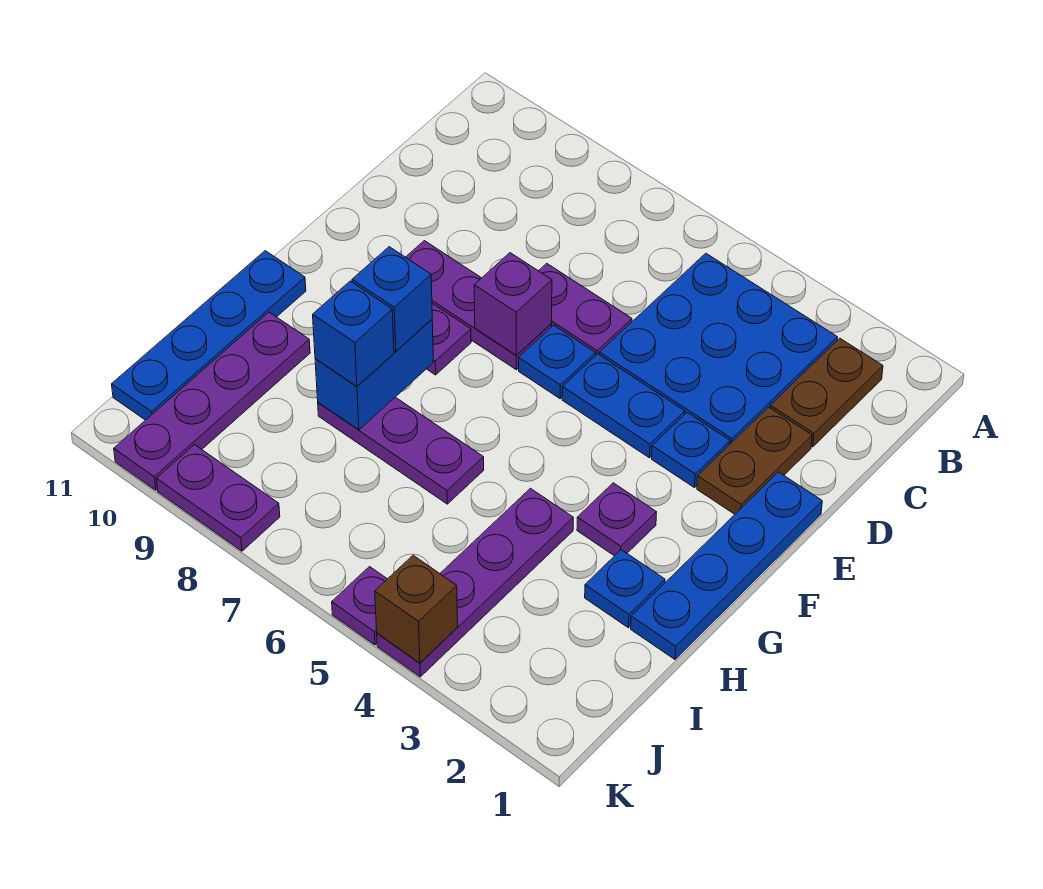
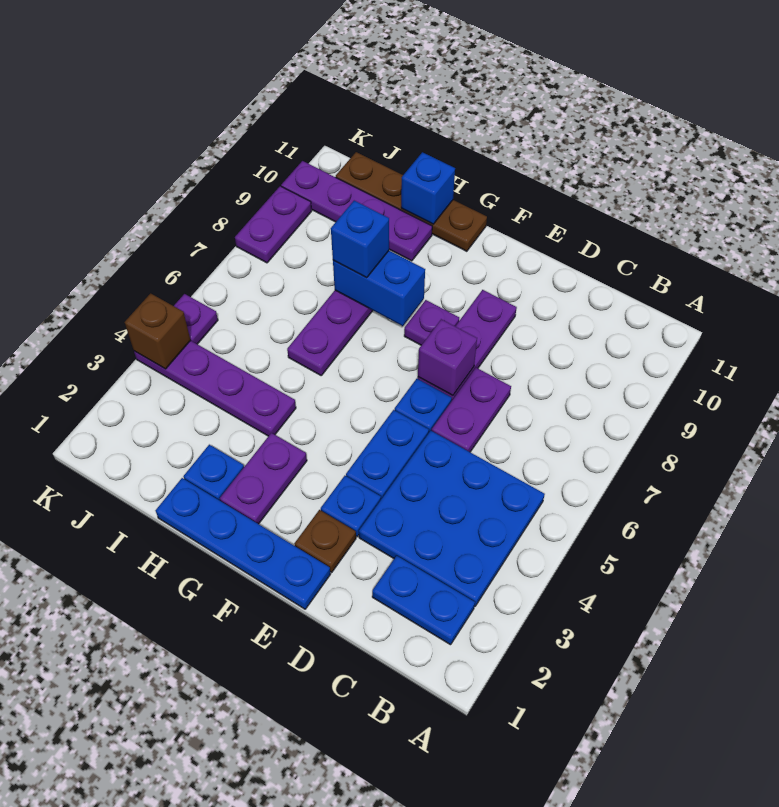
brown 1x2 plate [770,338,883,447] -> blue 1x2 plate [372,556,475,645]
brown 1x2 plate [697,407,812,514] -> brown 1x1 plate [295,510,356,572]
purple 1x1 plate [577,483,657,556] -> purple 1x2 plate [220,433,307,524]
blue 1x1 brick [352,247,432,351] -> blue 1x1 brick moved to [401,152,455,224]
blue 1x4 plate [112,251,306,420] -> brown 1x4 plate [336,152,487,251]

